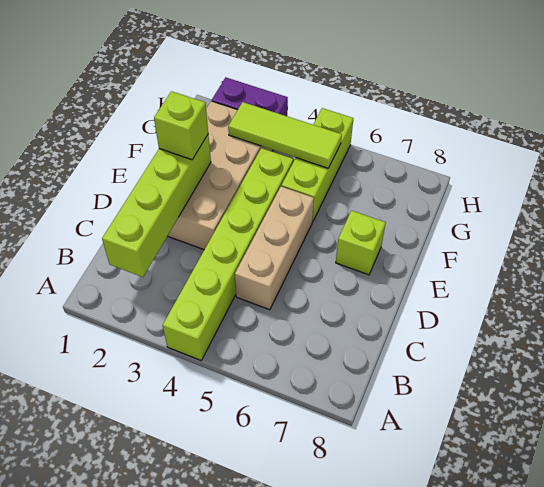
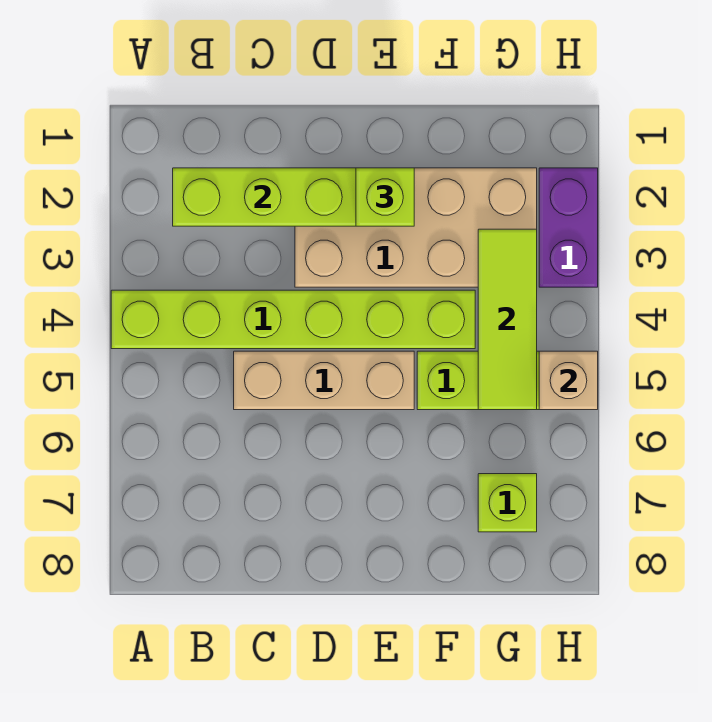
lime 1x1 brick [336,211,386,275] -> lime 1x1 brick moved to [478,474,537,532]
none -> tan 1x1 brick [539,351,598,410]

